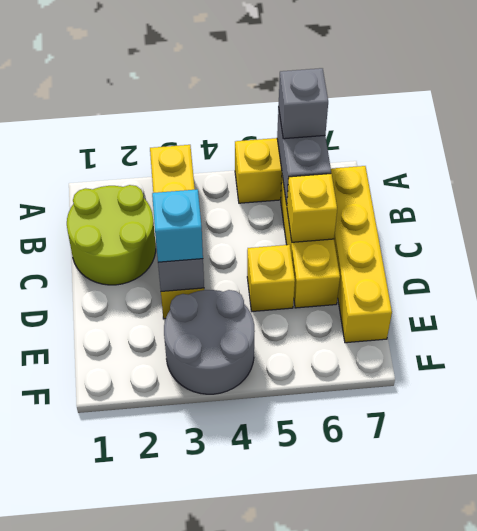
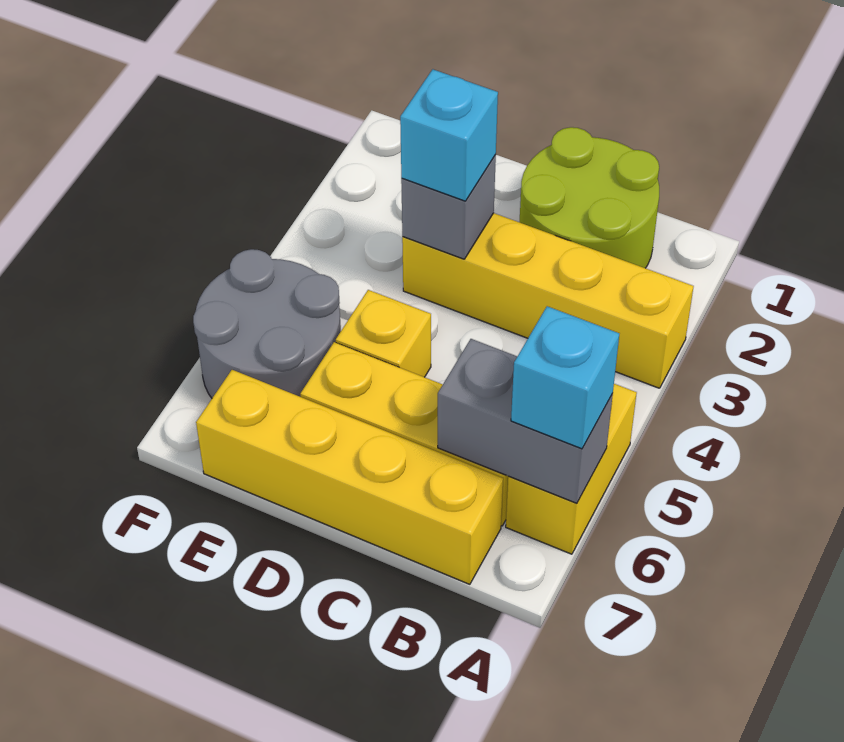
grey 1x1 brick [279,68,328,139] -> cyan 1x1 brick [511,306,619,449]
yellow 1x1 brick [287,174,337,242] -> none
grey 2x2 round brick [164,290,255,394] -> grey 2x2 round brick moved to [193,249,341,398]

